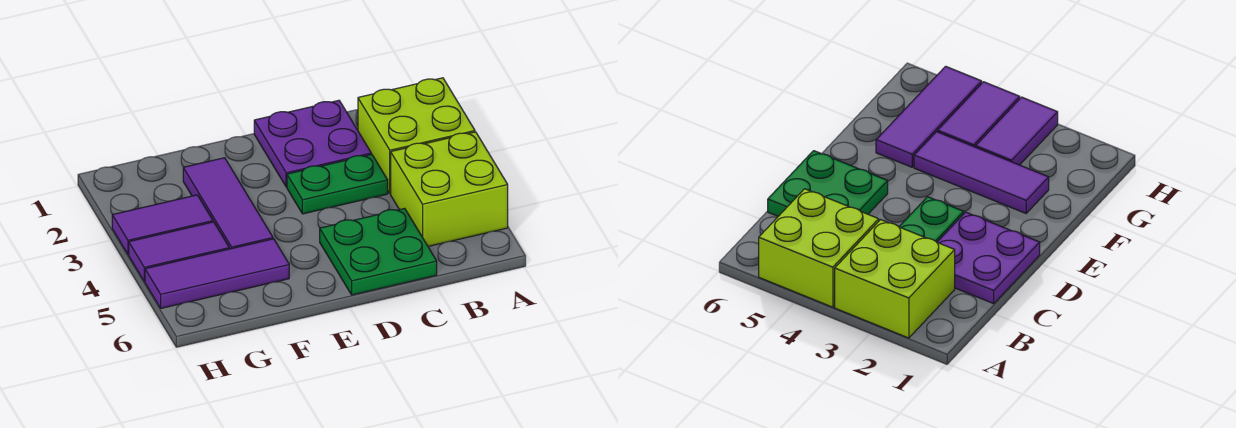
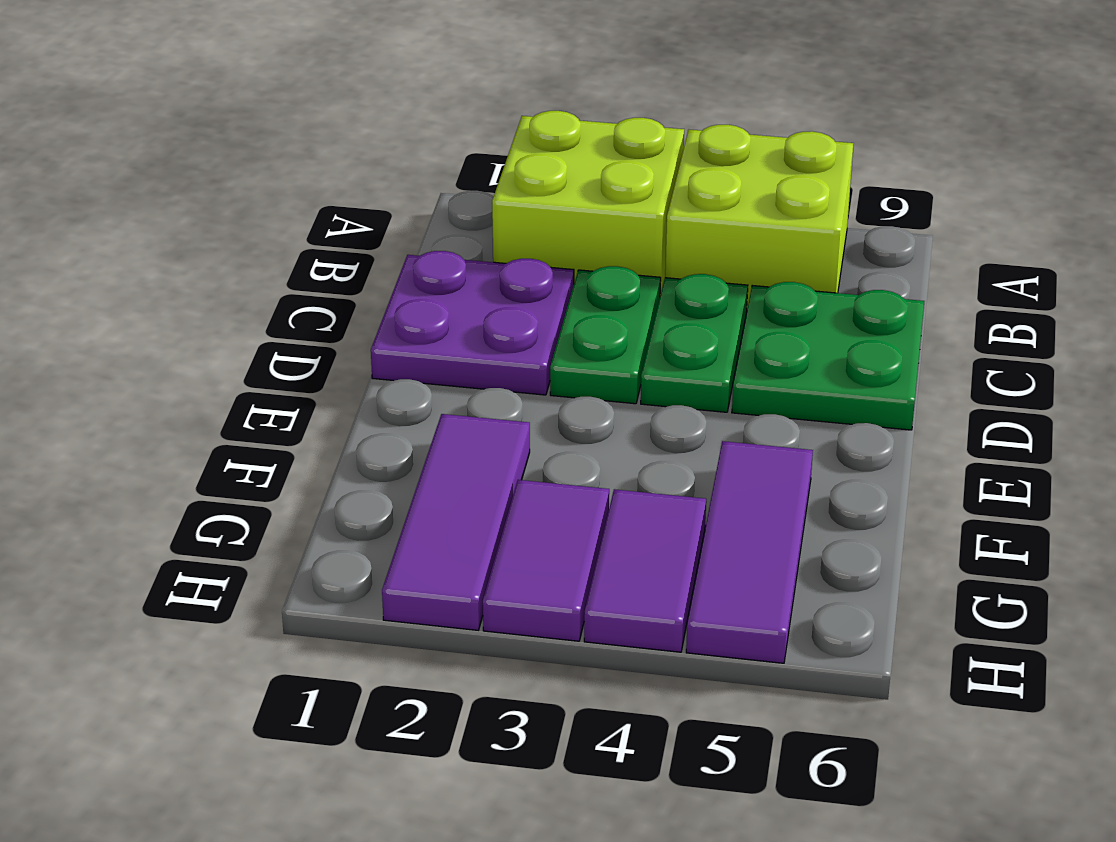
none -> green 1x2 plate [641,274,748,412]
purple 1x3 tile [183,158,273,249] -> purple 1x3 tile turned to [382,414,530,630]

